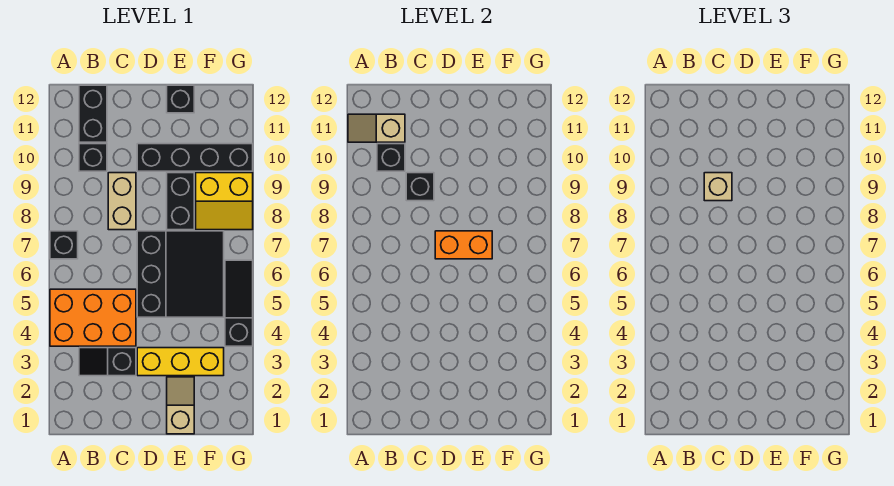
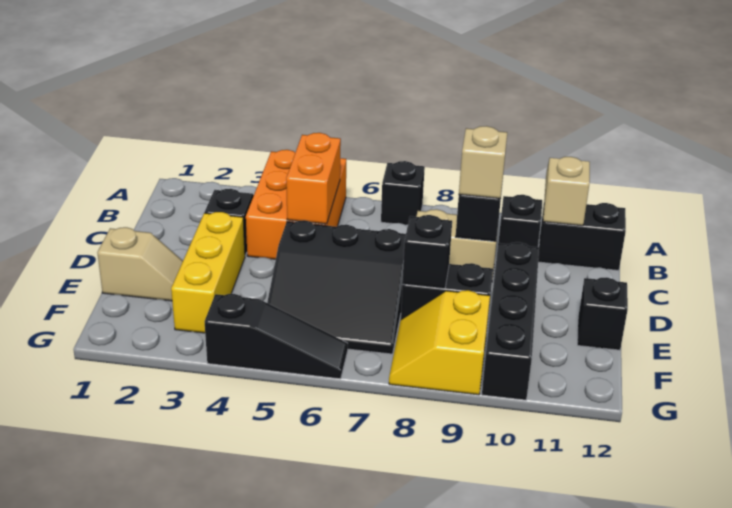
black 1x1 brick [377,144,405,171] -> black 1x1 brick moved to [402,215,452,289]
orange 1x2 brick [435,231,492,259] -> orange 1x2 brick moved to [286,133,341,224]

